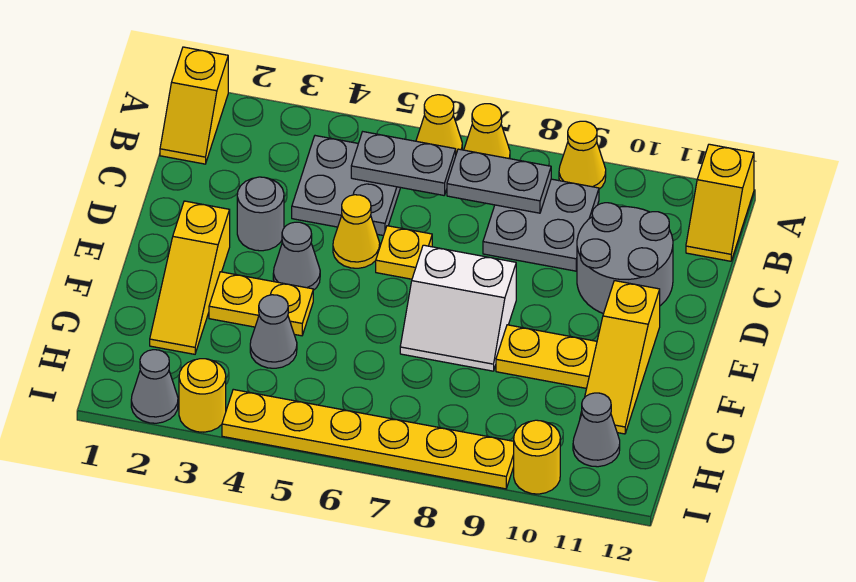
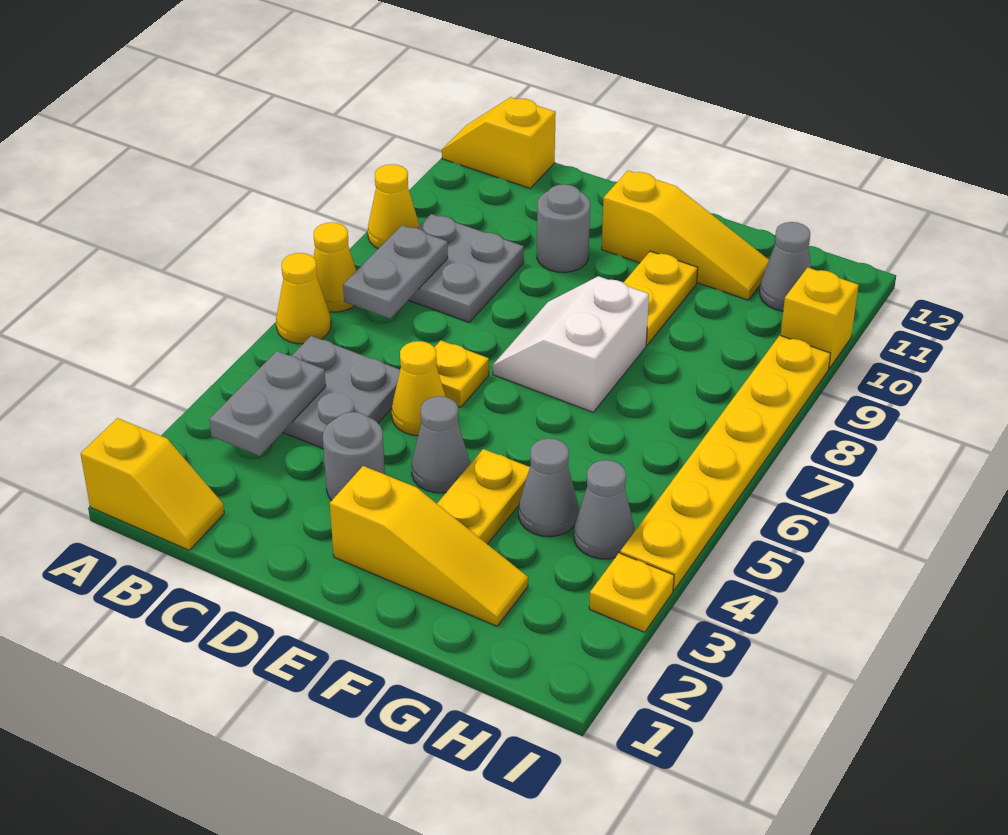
yellow 1x2 slope [686,144,754,261] -> yellow 1x2 slope turned to [442,97,556,188]
grey 1x2 plate [351,132,456,195] -> grey 1x2 plate moved to [209,351,326,456]
grey 2x2 round brick [577,203,673,314] -> grey 1x1 round brick [537,184,590,273]
white 2x2 slope [400,245,516,371] -> white 2x2 slope turned to [493,276,649,412]
grey 1x1 cone [131,350,178,423] -> grey 1x1 cone moved to [574,460,634,559]
yellow 1x1 round brick [179,359,226,432] -> yellow 1x1 plate [589,553,674,632]
yellow 1x1 round brick [514,420,560,494] -> yellow 1x1 brick [781,267,859,369]

